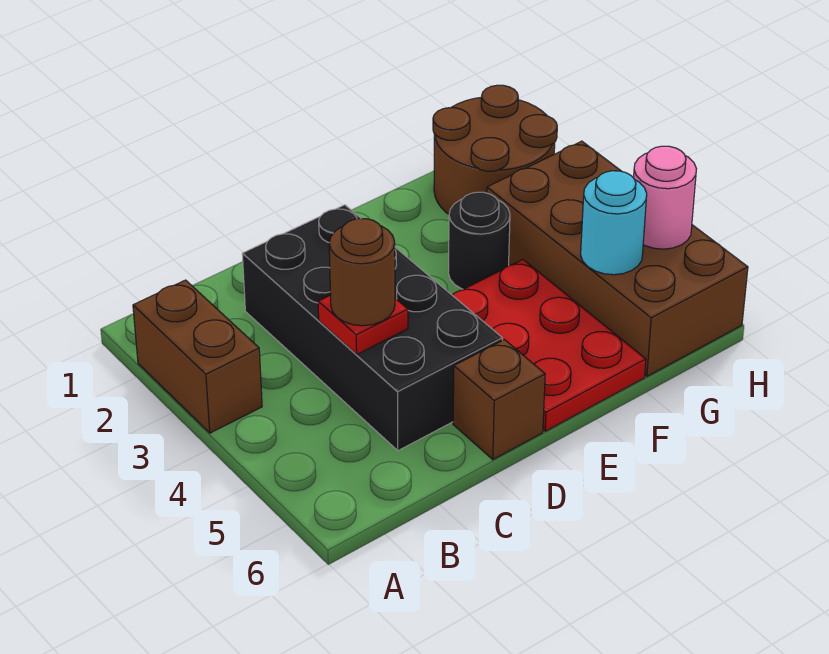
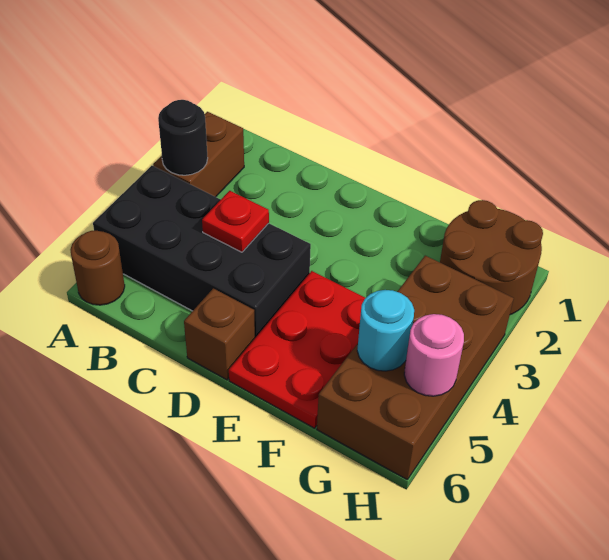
black 2x4 brick [242,205,502,451] -> black 2x4 brick turned to [93,166,311,338]
brown 1x1 round brick [329,218,395,326] -> brown 1x1 round brick moved to [70,231,125,305]
black 1x1 round brick [448,192,510,289] -> black 1x1 round brick moved to [158,100,208,175]

